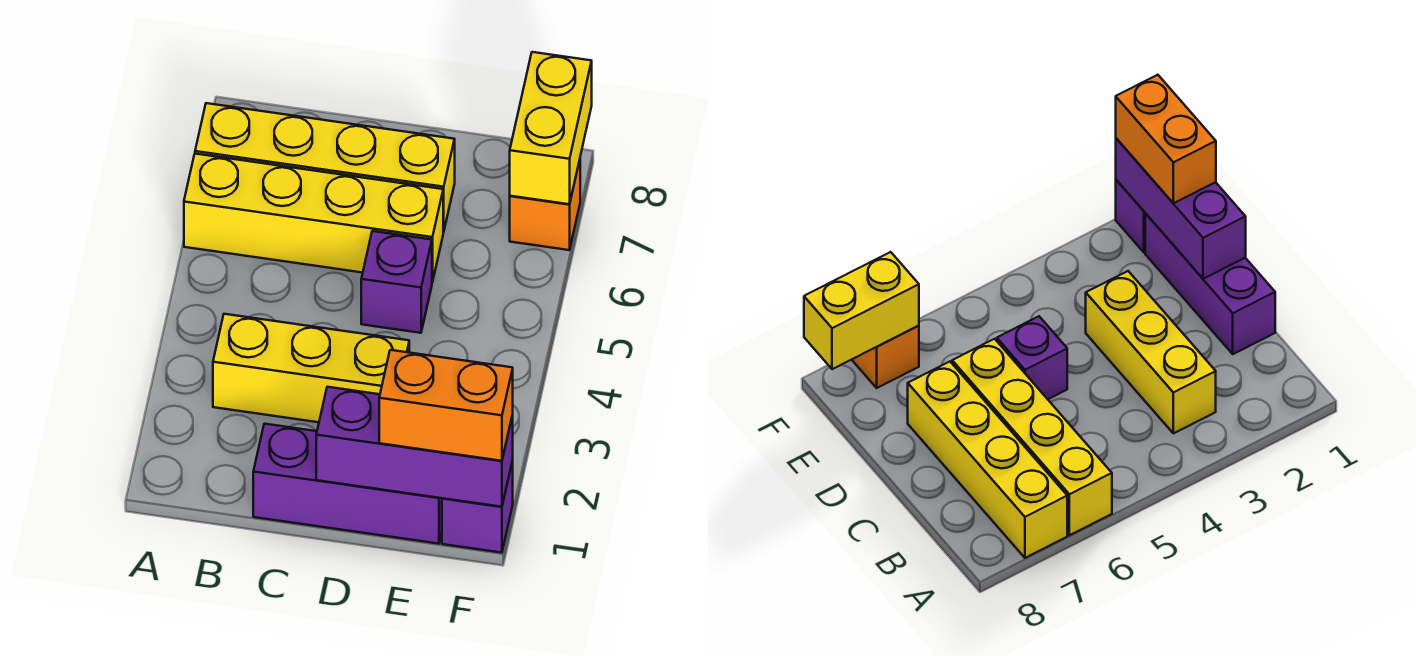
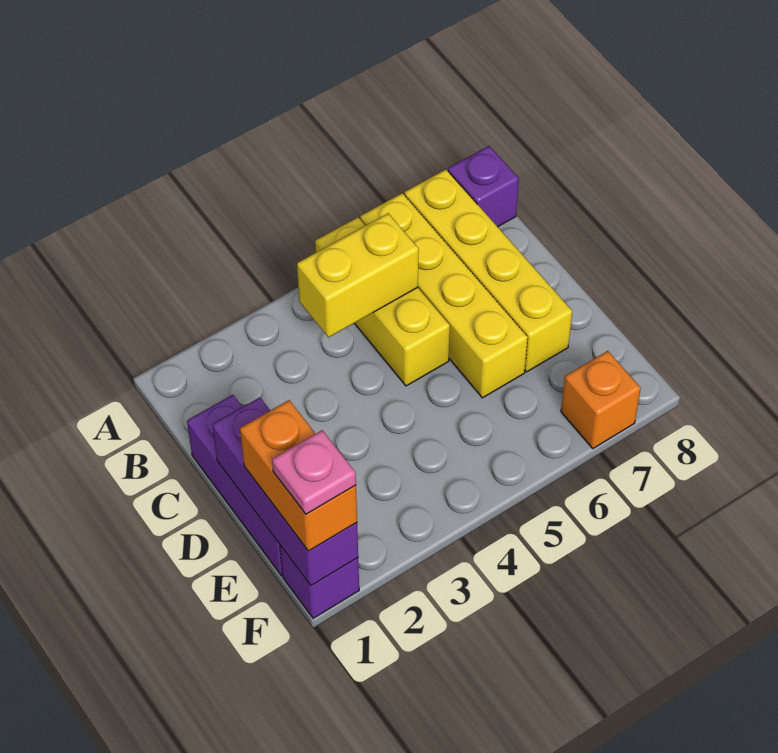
yellow 1x3 brick [213,314,409,422] -> yellow 1x3 brick moved to [315,217,450,386]
purple 1x1 brick [361,231,432,333] -> purple 1x1 brick moved to [448,146,519,227]
none -> pink 1x1 plate [272,430,356,514]
yellow 1x2 brick [510,52,592,204] -> yellow 1x2 brick moved to [297,213,419,337]

